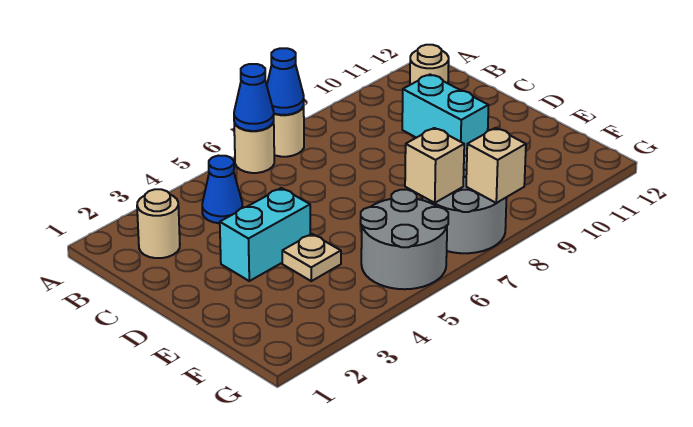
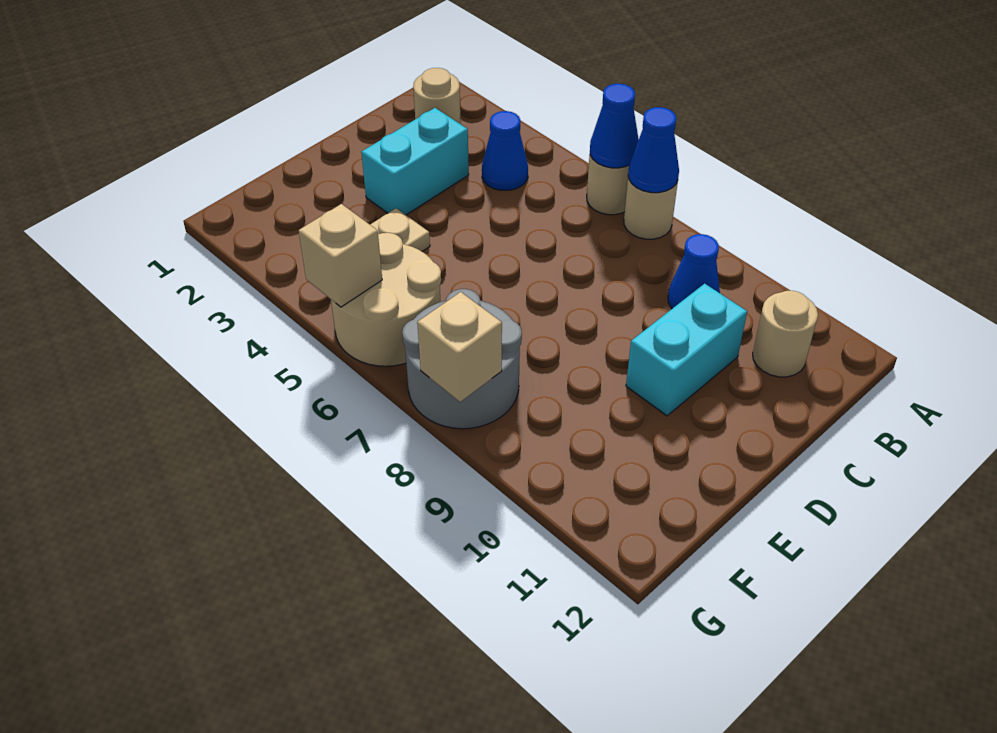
none -> blue 1x1 cone [668,234,720,309]
cyan 1x2 brick [220,188,310,281] -> cyan 1x2 brick turned to [361,108,469,215]
grey 2x2 round brick [361,190,448,289] -> tan 2x2 round brick [331,233,441,366]
tan 1x1 brick [405,128,464,203] -> tan 1x1 brick moved to [299,204,382,307]

